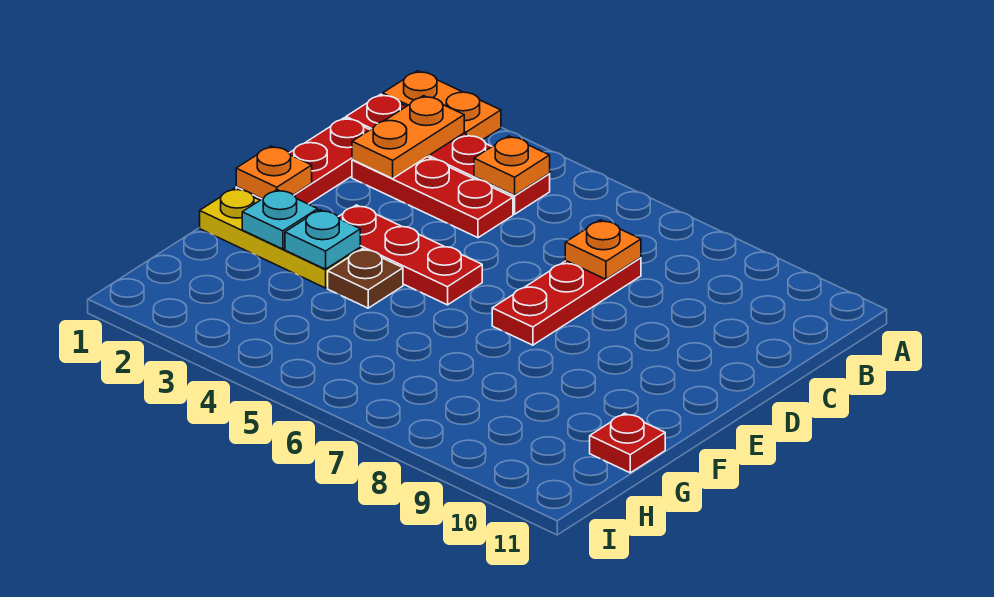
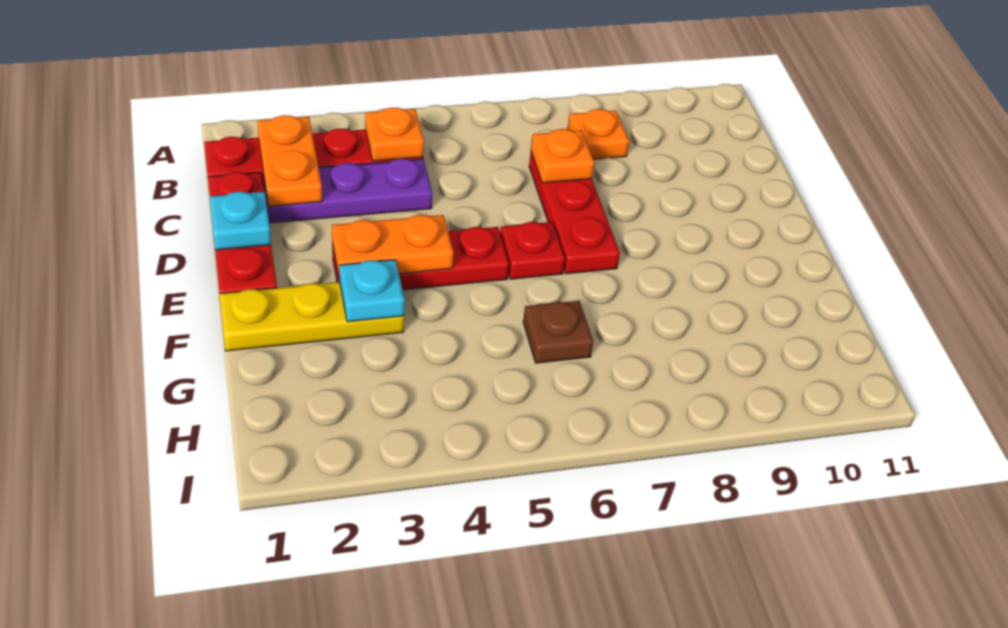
orange 1x2 plate [383,71,501,140] -> orange 1x2 plate moved to [332,215,454,279]
red 1x3 plate [352,157,513,238] -> purple 1x3 plate [264,159,432,223]
orange 1x1 plate [236,146,312,199] -> orange 1x1 plate moved to [568,109,629,159]
cyan 1x1 plate [242,190,318,249] -> cyan 1x1 plate moved to [210,191,271,250]
brown 1x1 plate [328,249,403,308] -> brown 1x1 plate moved to [523,301,593,363]
red 1x1 plate [590,413,665,473] -> red 1x1 plate moved to [500,222,565,279]

